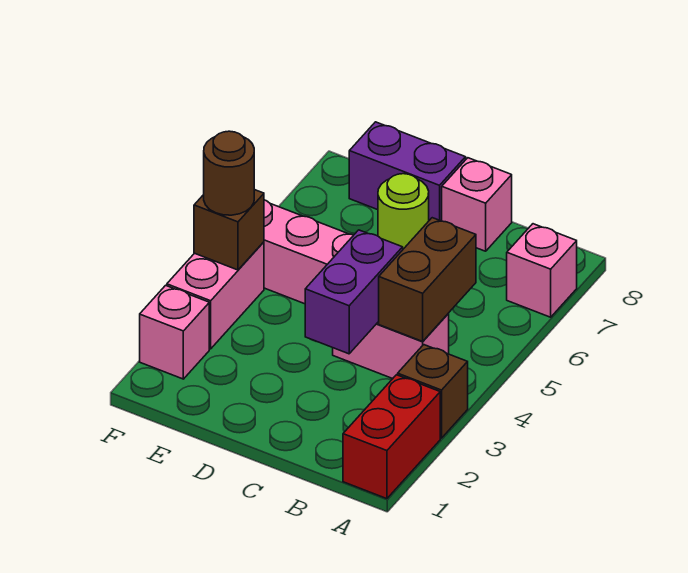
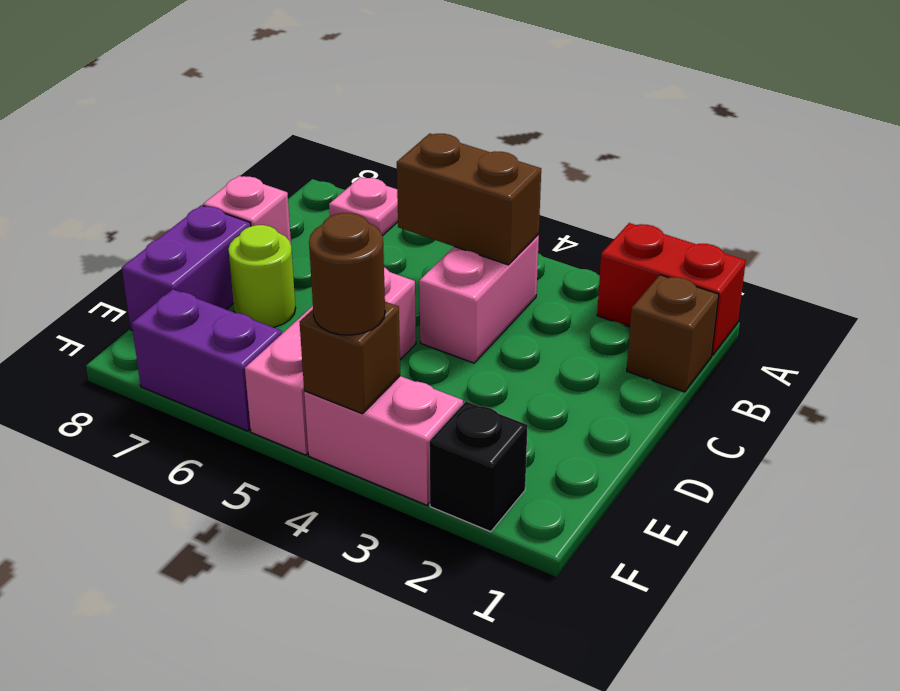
brown 1x1 brick [398,345,468,438] -> brown 1x1 brick moved to [627,275,719,392]
pink 1x1 brick [507,224,577,317] -> pink 1x1 plate [329,177,398,236]
purple 1x2 brick [305,230,403,354] -> purple 1x2 brick moved to [132,289,282,431]
pink 1x1 brick [140,285,209,379] -> black 1x1 brick [429,401,528,532]

